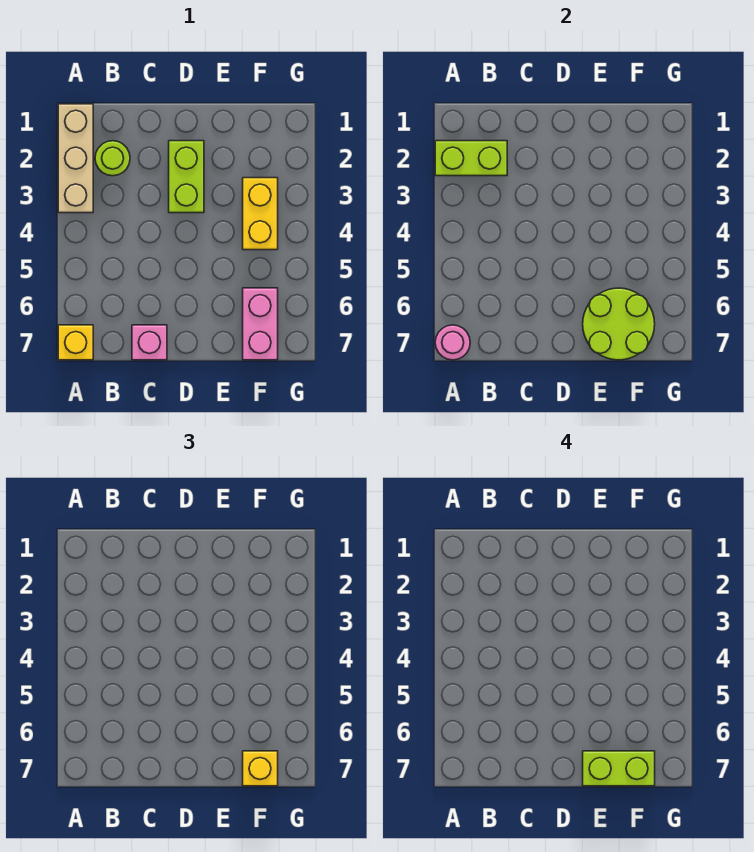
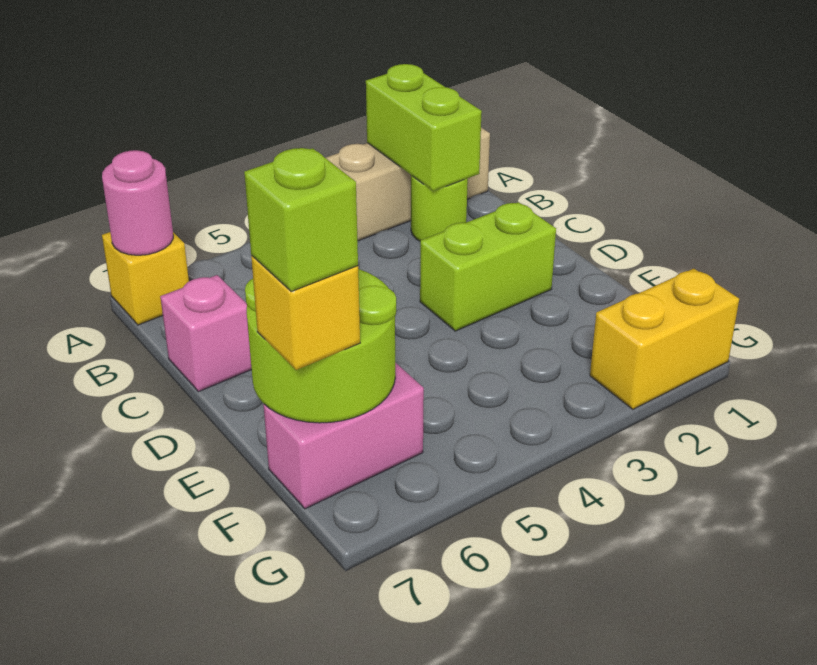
lime 1x2 brick [583,751,655,786] -> lime 1x1 brick [244,148,358,291]
yellow 1x2 brick [243,178,278,250] -> yellow 1x2 brick moved to [590,269,739,409]

